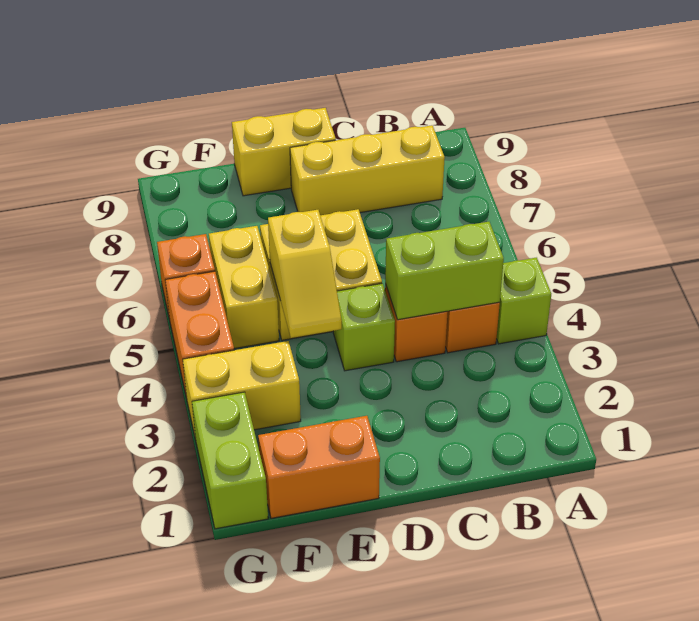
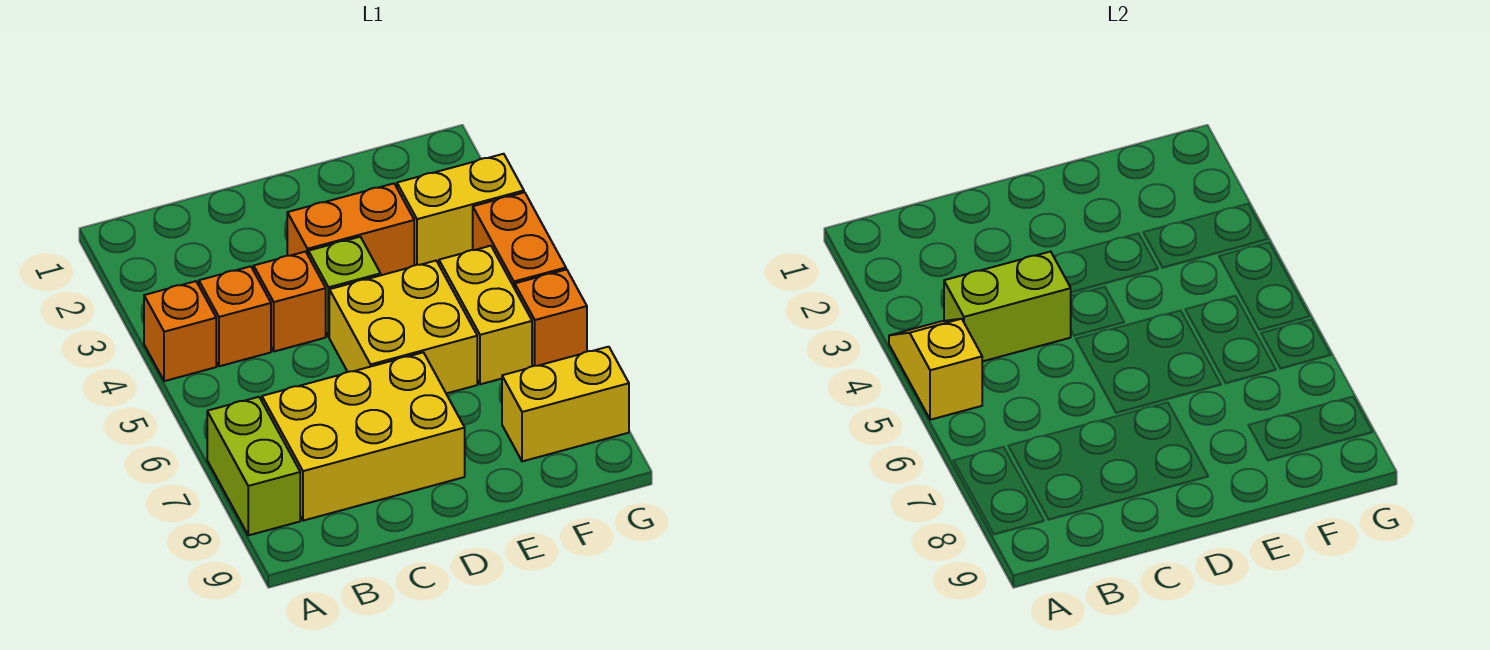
lime 1x1 brick [496,258,551,344] -> orange 1x1 brick [144,281,216,381]
yellow 1x3 brick [290,125,445,215] -> yellow 2x3 brick [262,352,465,521]
yellow 1x2 brick [232,108,336,196] -> yellow 1x2 brick moved to [502,347,629,461]
orange 1x2 brick [258,416,380,518] -> orange 1x2 brick moved to [287,184,414,275]
yellow 1x2 slope [268,210,342,338] -> yellow 1x2 slope moved to [889,319,982,420]
lime 1x2 brick [192,392,268,529] -> lime 1x2 brick moved to [207,397,300,535]

